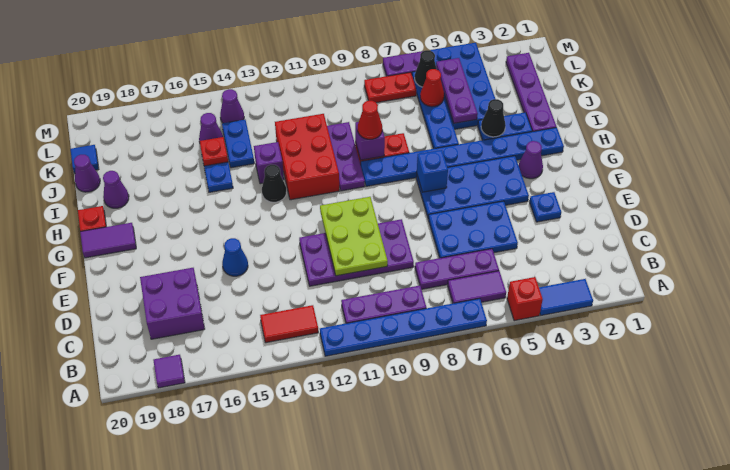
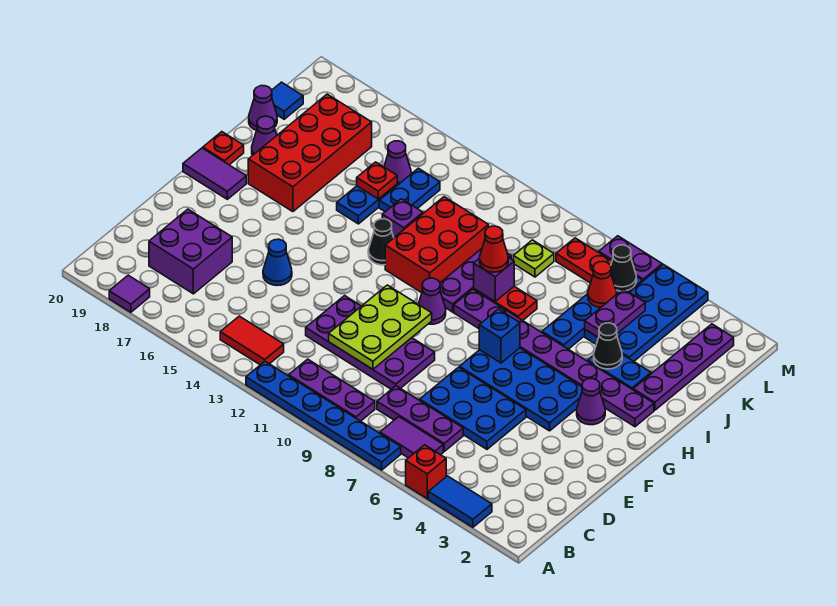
blue 1x1 plate [530,192,561,222] -> none
blue 1x8 plate [361,127,564,186] -> purple 1x8 plate [454,289,654,427]
none -> red 2x4 brick [248,94,372,212]
purple 1x3 plate [436,58,478,123] -> purple 1x2 plate [585,289,645,337]
none -> lime 1x1 plate [513,240,554,277]
purple 1x1 cone [220,89,244,123] -> purple 1x1 cone moved to [418,278,446,324]

